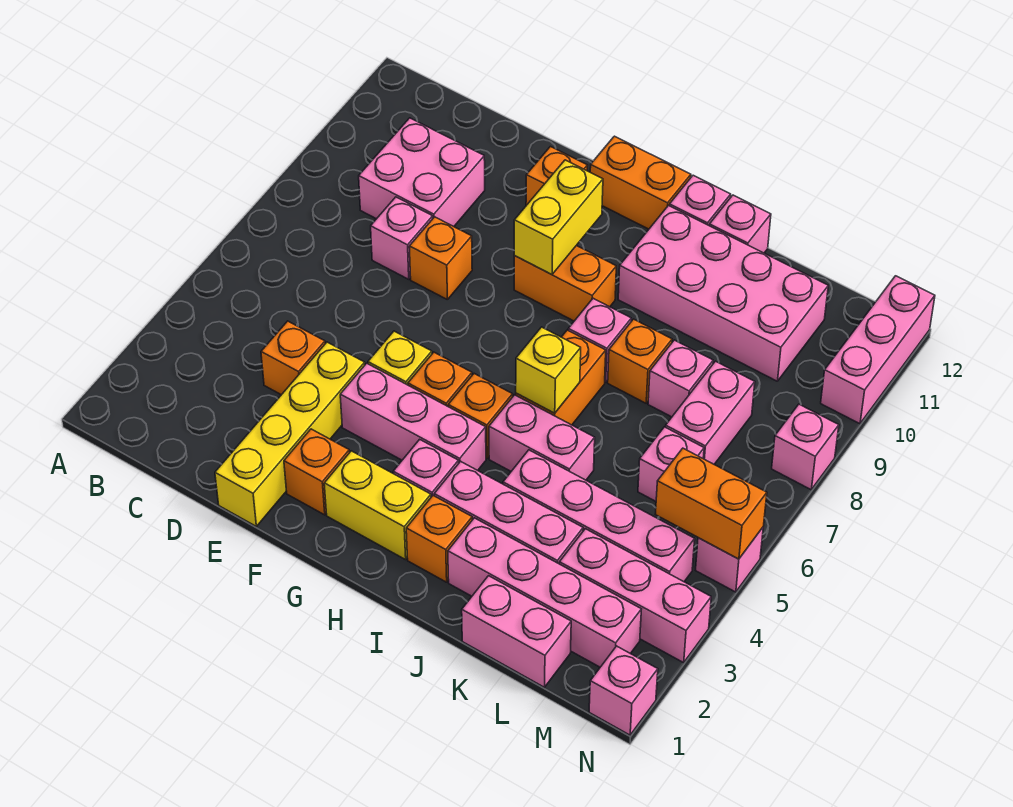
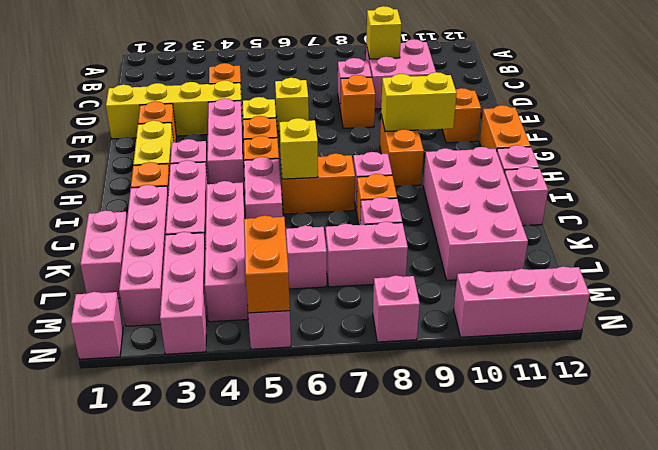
none -> yellow 1x1 brick [366,6,401,59]
none -> yellow 1x1 brick [275,78,309,131]

